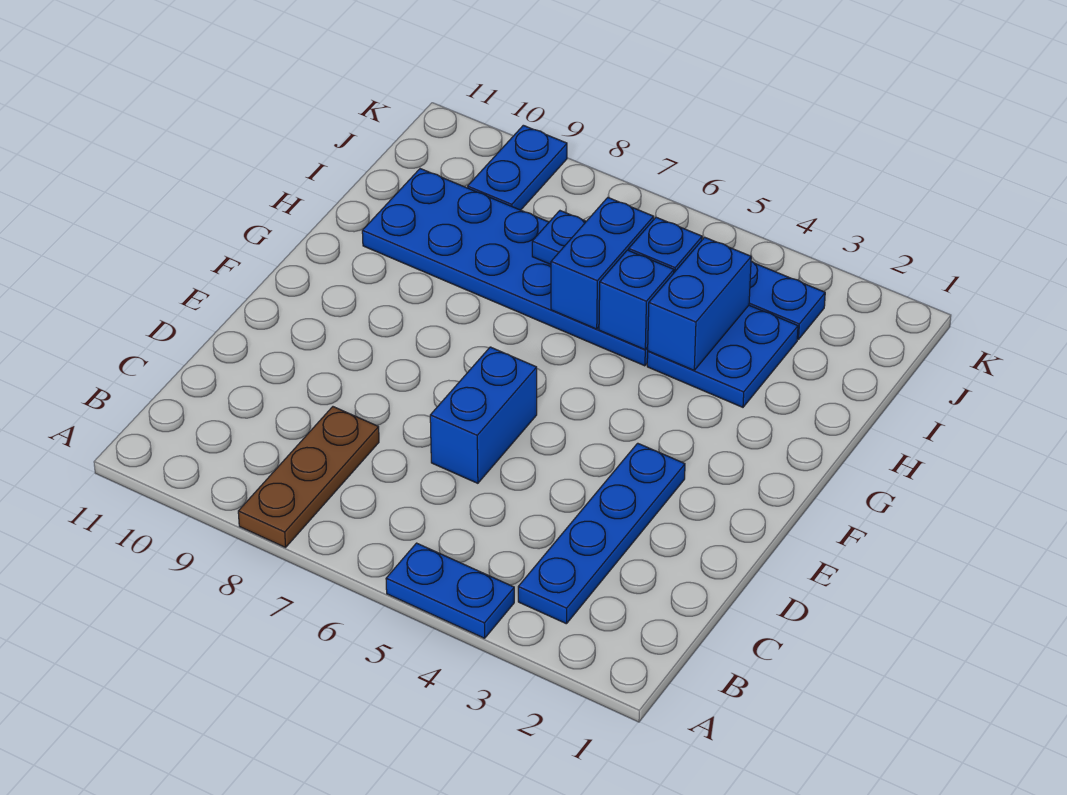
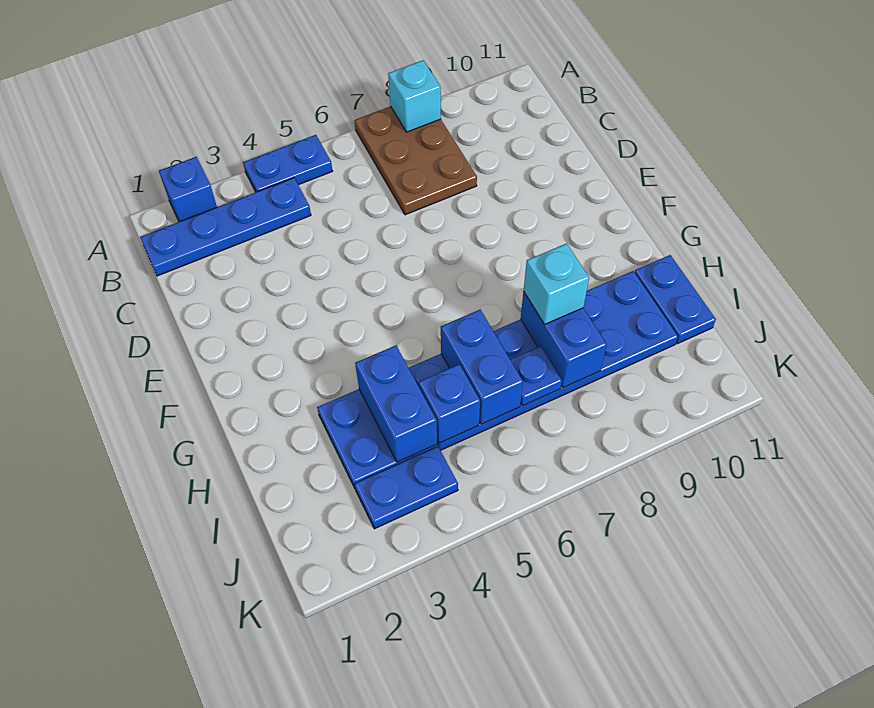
brown 1x3 plate [238,407,379,547] -> brown 2x3 plate [354,106,477,215]
none -> cyan 1x1 brick [388,60,441,132]
blue 1x4 plate [518,443,685,624] -> blue 1x4 plate turned to [140,178,311,276]
blue 1x2 brick [430,347,537,483] -> blue 1x2 brick moved to [521,291,607,388]
blue 1x1 brick [599,250,674,350] -> blue 1x1 brick moved to [159,157,217,222]
none -> cyan 1x1 brick [524,244,589,324]
blue 1x2 plate [468,125,567,210] -> blue 1x2 plate moved to [635,255,716,344]

